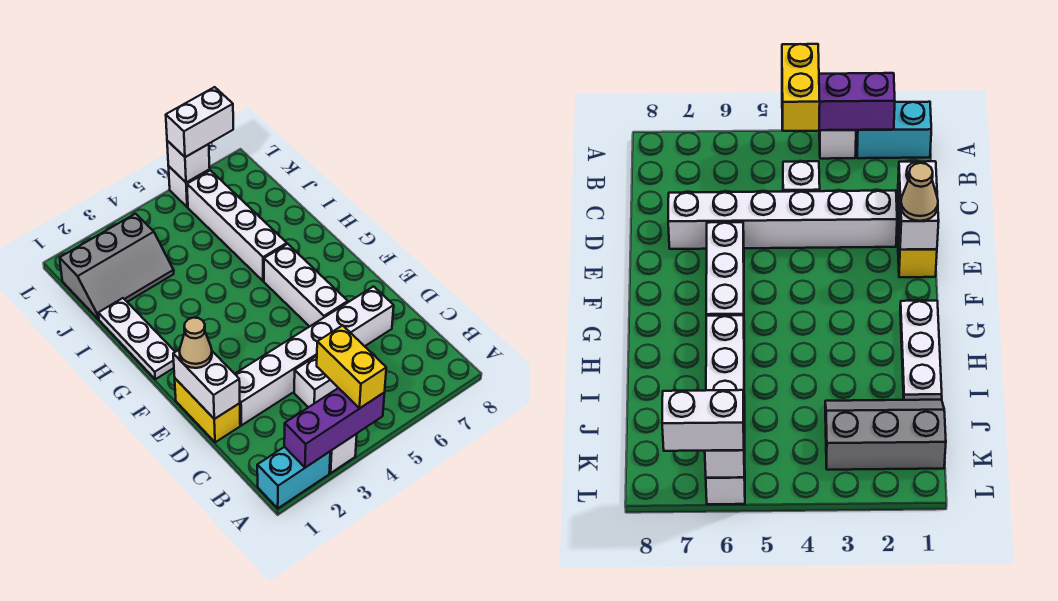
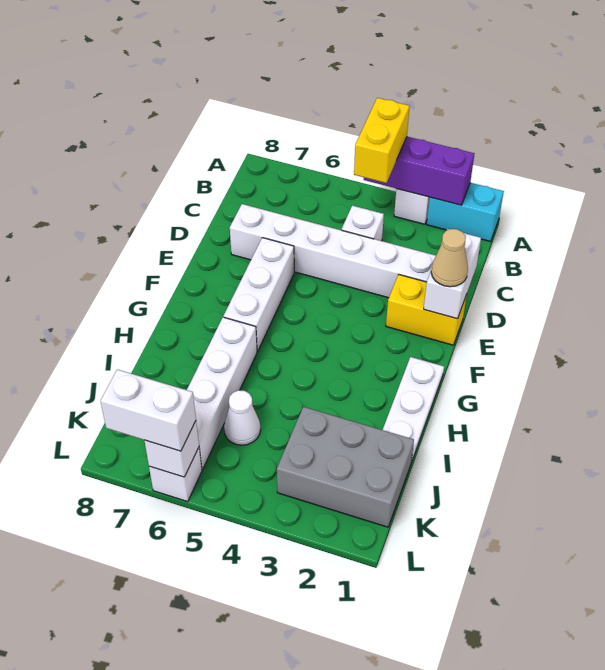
yellow 1x2 brick [175,379,240,442] -> yellow 1x2 brick turned to [386,275,467,345]
grey 2x3 slope [60,214,174,319] -> grey 2x3 brick [277,407,414,527]
none -> white 1x1 cone [224,390,261,445]

